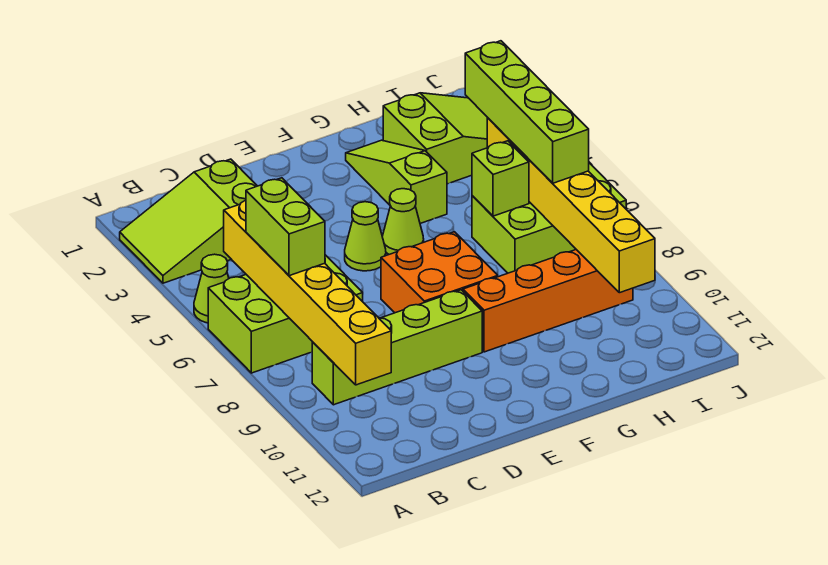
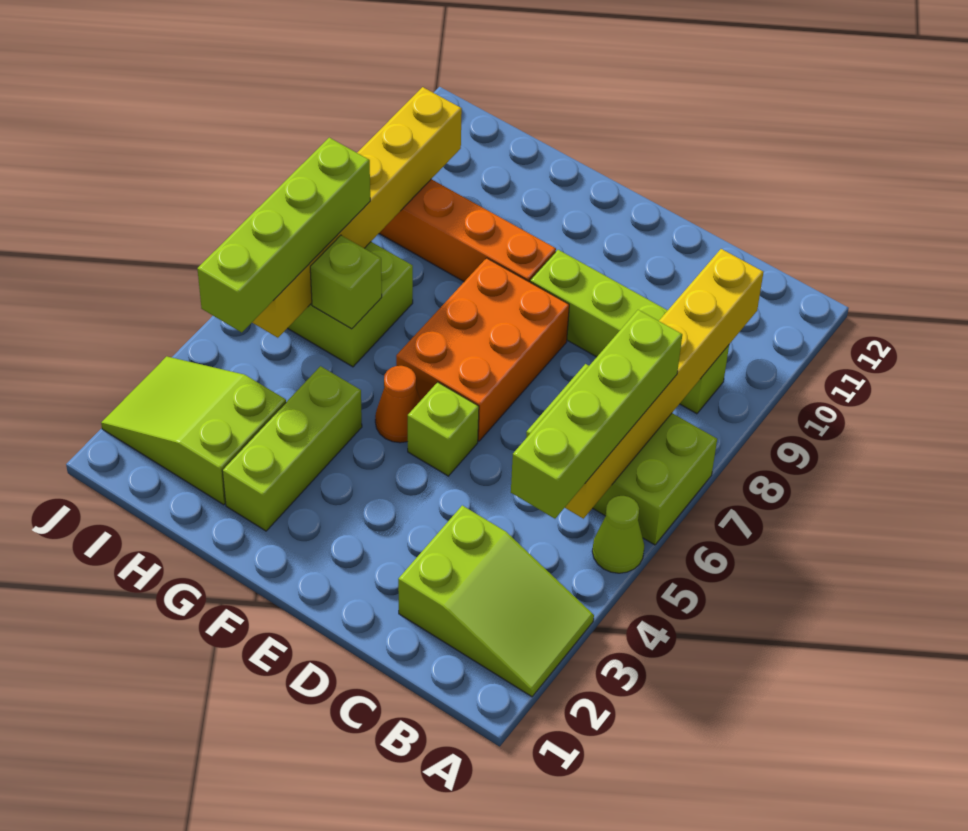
lime 1x2 brick [246,178,325,276] -> lime 1x4 brick [511,310,682,519]
lime 1x1 cone [345,202,386,271] -> lime 1x1 brick [408,382,479,476]
orange 2x2 brick [381,232,498,313] -> orange 2x3 brick [396,258,569,441]
lime 1x1 cone [382,189,424,254] -> orange 1x1 cone [375,366,421,443]
lime 1x3 slope [346,140,447,223] -> lime 1x3 brick [222,366,362,531]

